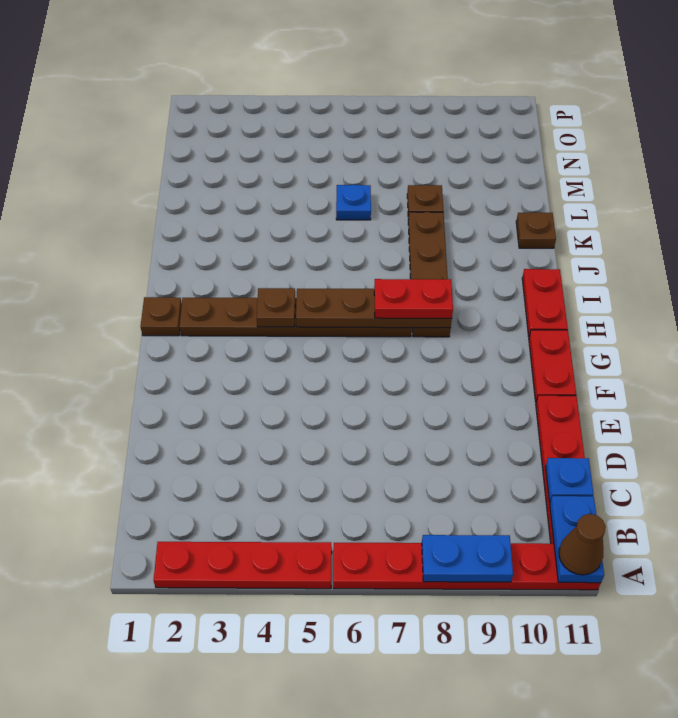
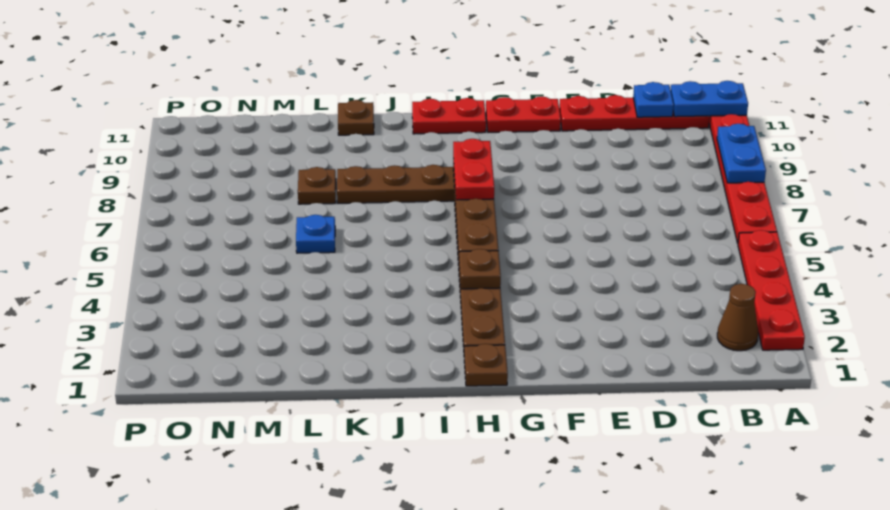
brown 1x1 cone [559,514,606,575] -> brown 1x1 cone moved to [717,284,758,351]

